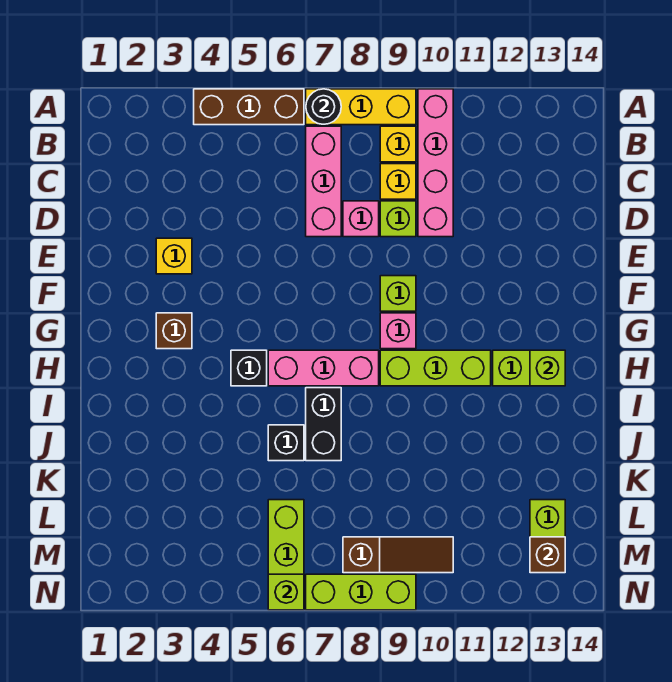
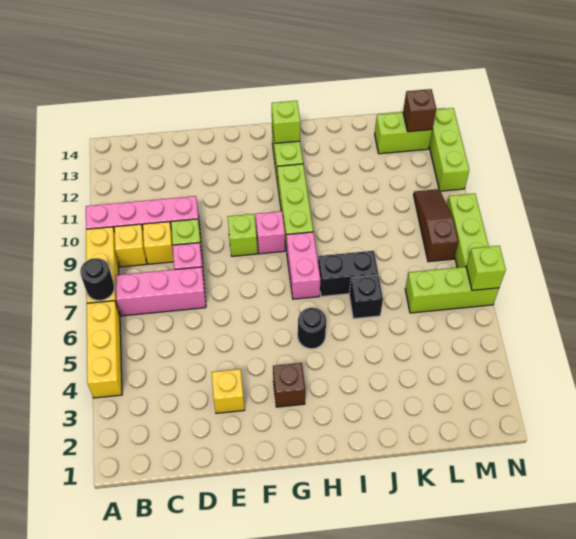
brown 1x3 brick [194,89,304,125] -> yellow 1x3 brick [87,301,122,398]
black 1x1 brick [231,350,267,386] -> black 1x1 round brick [298,308,326,349]
pink 1x3 brick [268,350,379,386] -> pink 1x2 brick [287,232,320,299]
none -> lime 1x3 brick [429,108,469,191]

